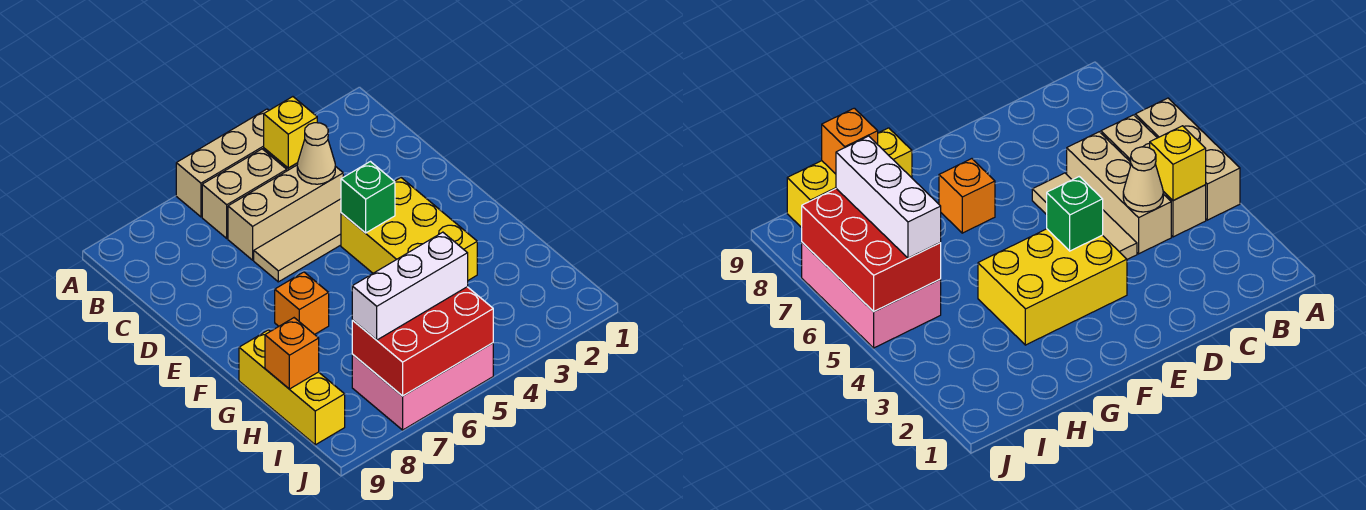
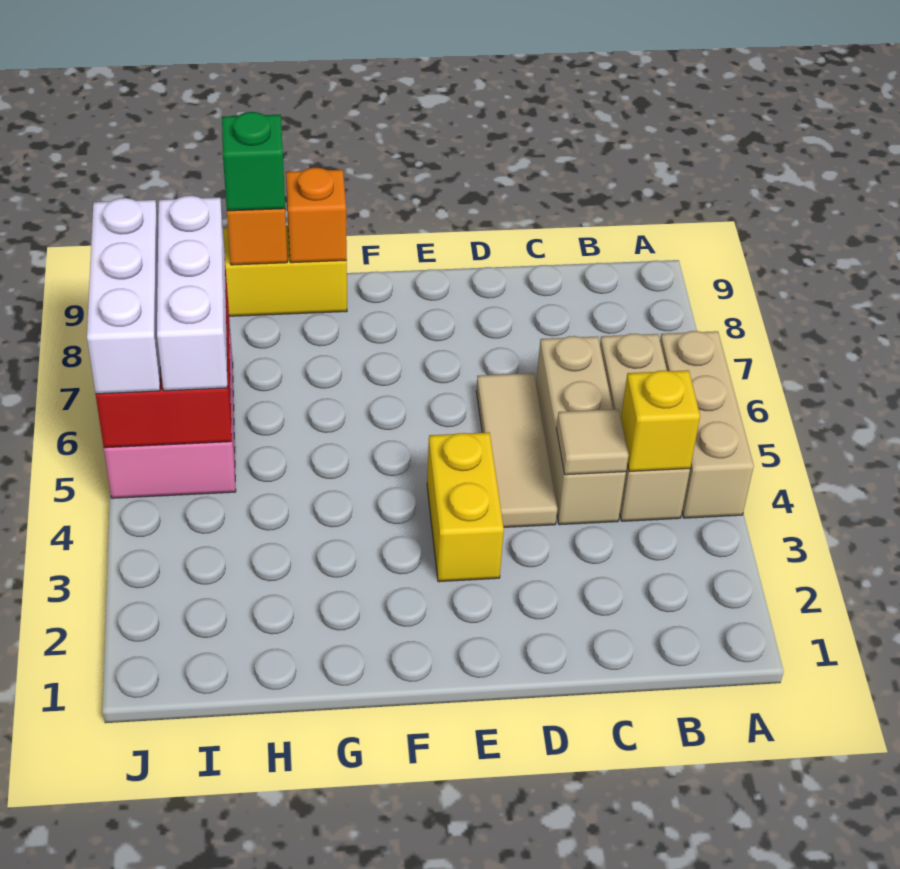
tan 1x1 cone [297,123,335,184] -> tan 1x1 tile [556,409,629,475]
yellow 2x3 brick [341,178,477,280] -> yellow 1x2 brick [427,432,504,582]
green 1x1 brick [341,162,395,233] -> green 1x1 brick moved to [222,112,285,211]
orange 1x1 brick [275,272,329,334] -> orange 1x1 brick moved to [286,168,347,263]
none -> white 1x3 brick [87,198,160,394]

